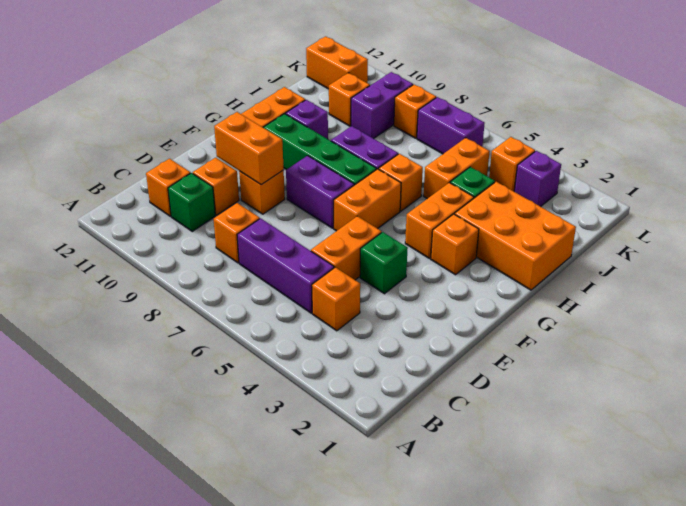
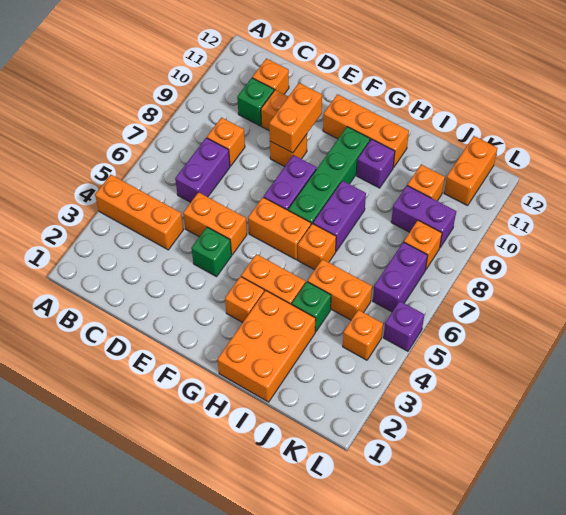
orange 1x1 brick [312,267,360,331] -> orange 1x3 brick [95,175,184,250]
purple 1x3 brick [237,218,334,313] -> purple 1x2 brick [175,138,230,202]
purple 1x1 brick [514,151,561,207] -> purple 1x1 brick moved to [383,301,424,351]

